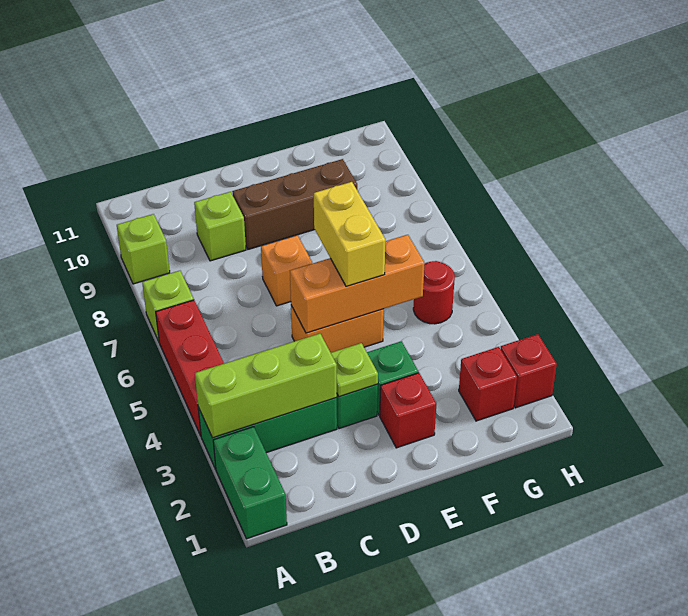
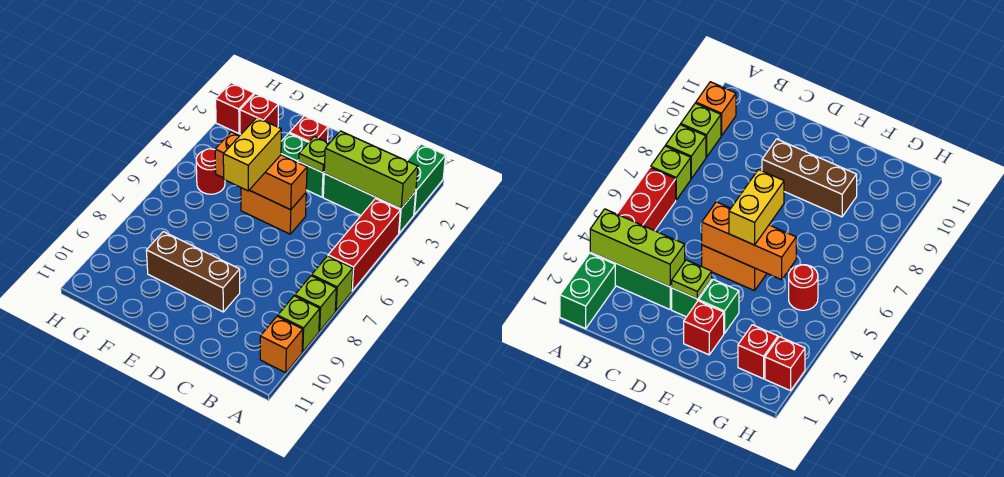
lime 1x1 brick [194,192,246,261] -> lime 1x1 brick moved to [295,276,336,331]
orange 1x1 brick [261,235,312,306] -> orange 1x1 brick moved to [260,316,303,373]

